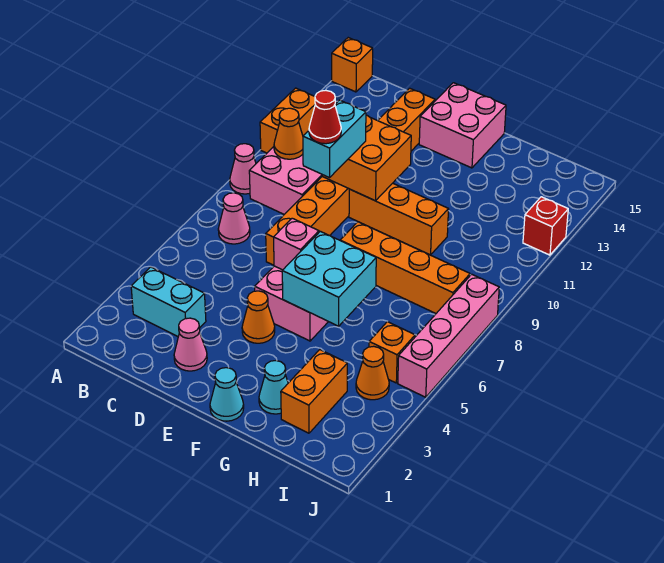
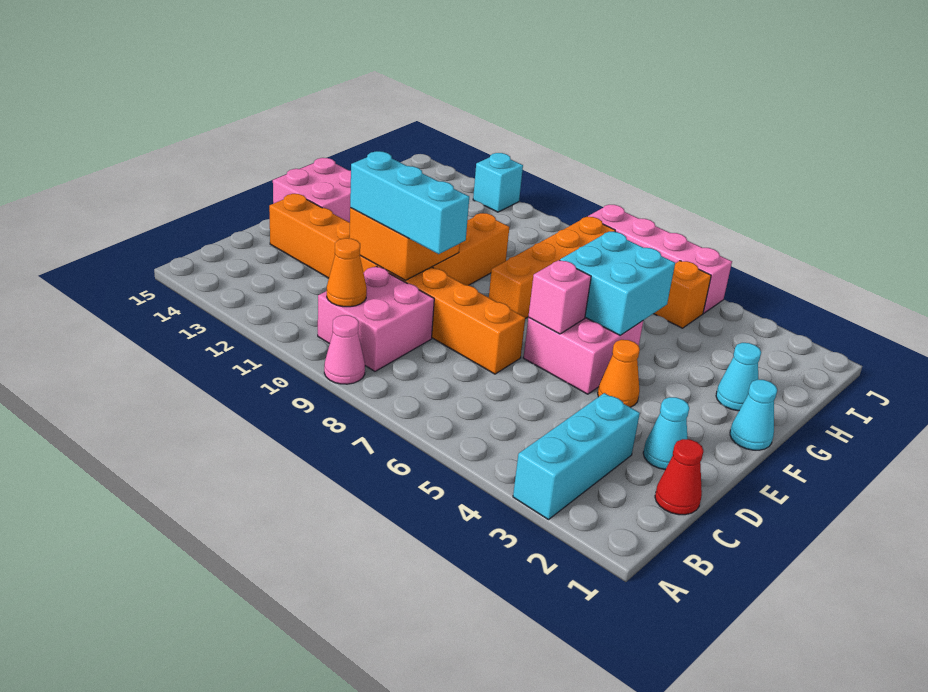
orange 1x2 brick [260,88,315,153] -> none
orange 1x1 brick [332,38,373,92] -> none
cyan 1x2 brick [131,267,206,336] -> cyan 1x3 brick [513,393,640,520]
pink 1x1 cone [218,193,250,244] -> none
pink 1x1 cone [174,318,207,371] -> cyan 1x1 cone [643,397,689,469]
cyan 1x2 brick [303,100,366,178] -> cyan 1x3 brick [350,151,469,254]
red 1x1 cone [309,90,341,144] -> red 1x1 cone moved to [655,439,703,515]
orange 1x2 brick [281,350,347,433] -> none
orange 1x1 cone [356,346,389,400] -> none
red 1x1 brick [523,197,568,255] -> cyan 1x1 brick [473,153,523,212]

